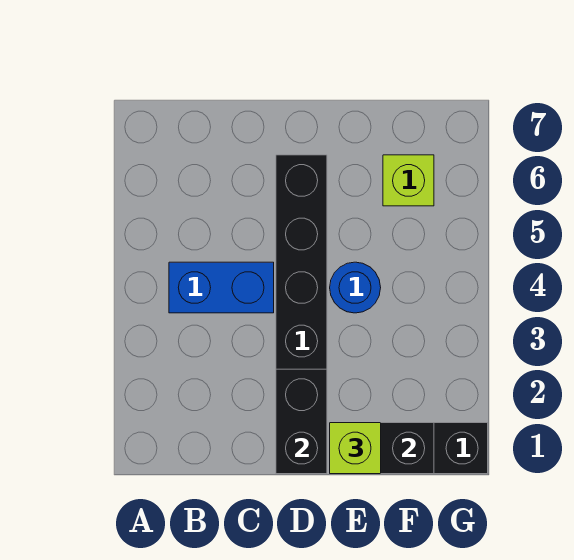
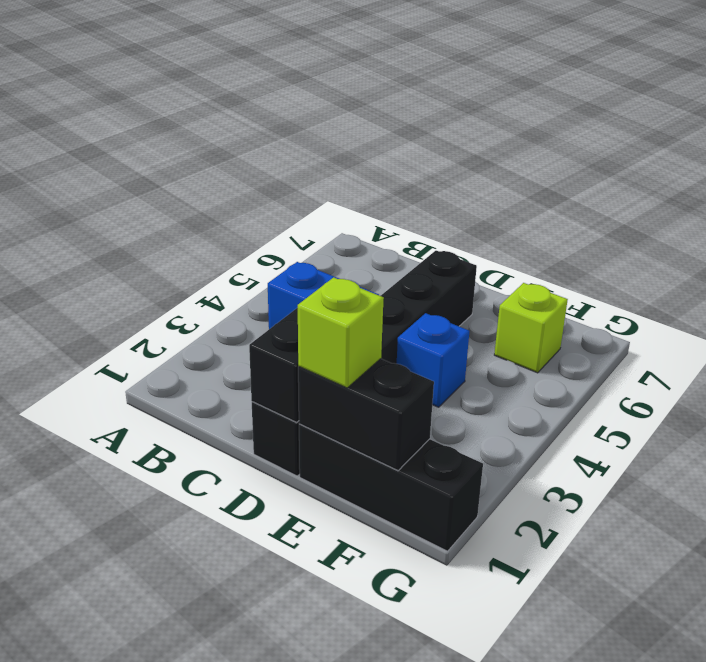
blue 1x1 round brick [330,262,381,313] -> blue 1x1 brick [397,313,469,407]

